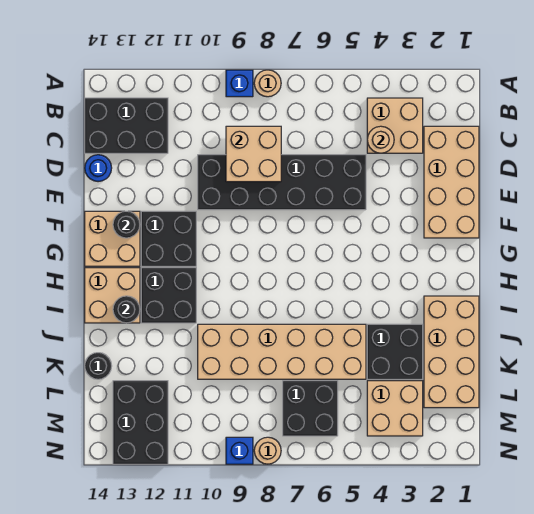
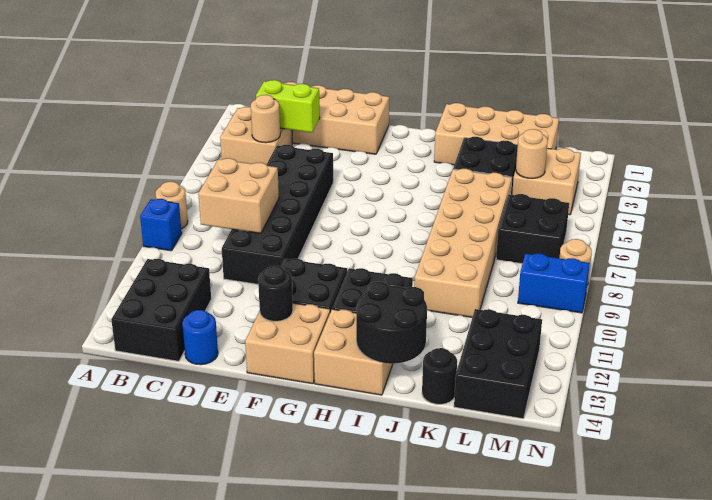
none -> lime 1x2 brick [256,80,320,132]
black 1x1 round brick [113,296,140,323] -> black 2x2 round brick [356,282,427,364]
none -> tan 1x1 round brick [516,129,548,179]
black 2x3 brick [113,381,168,464] -> black 2x3 brick turned to [454,309,542,419]
blue 1x1 brick [226,437,253,464] -> blue 1x2 brick [518,254,590,313]

